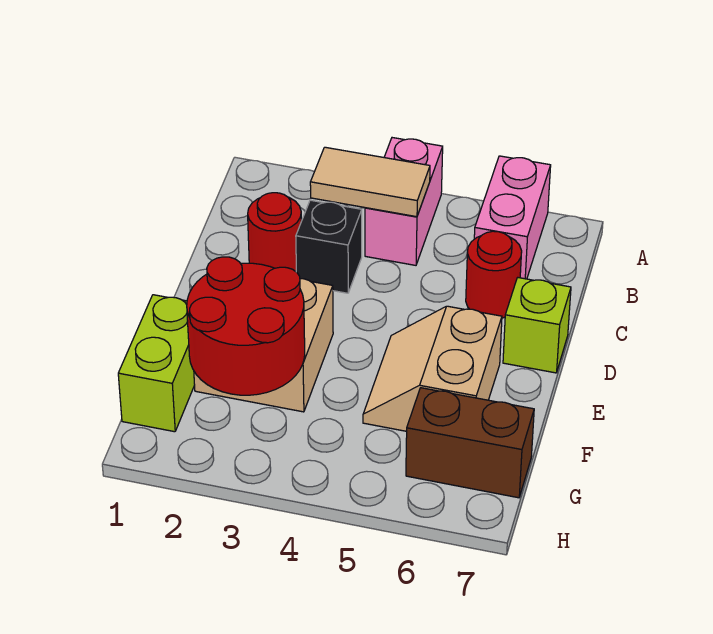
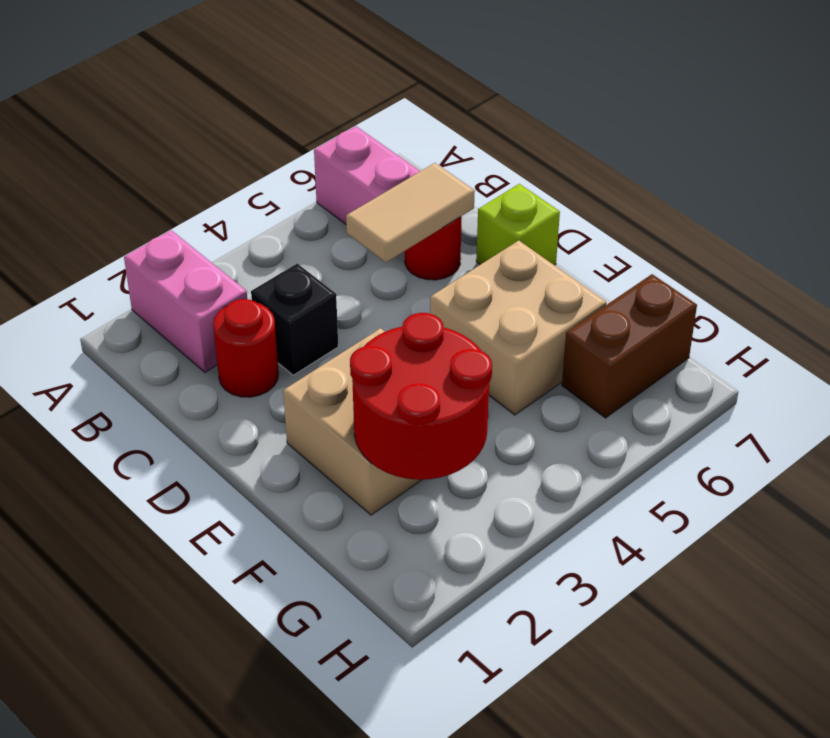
pink 1x2 brick [365,138,443,265] -> pink 1x2 brick moved to [124,230,247,372]
tan 1x2 tile [310,147,430,217] -> tan 1x2 tile moved to [346,163,475,262]
tan 2x2 slope [363,306,502,431] -> tan 2x2 brick [430,240,606,415]
lime 1x2 brick [118,295,195,432] -> none

